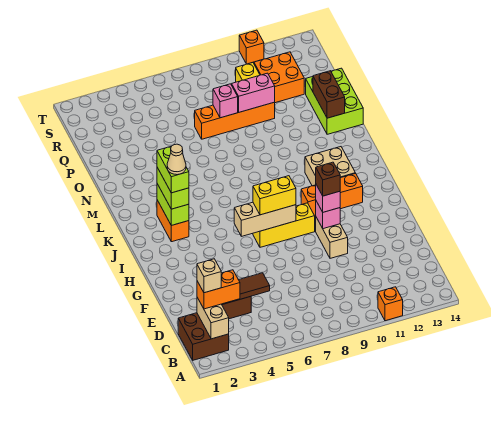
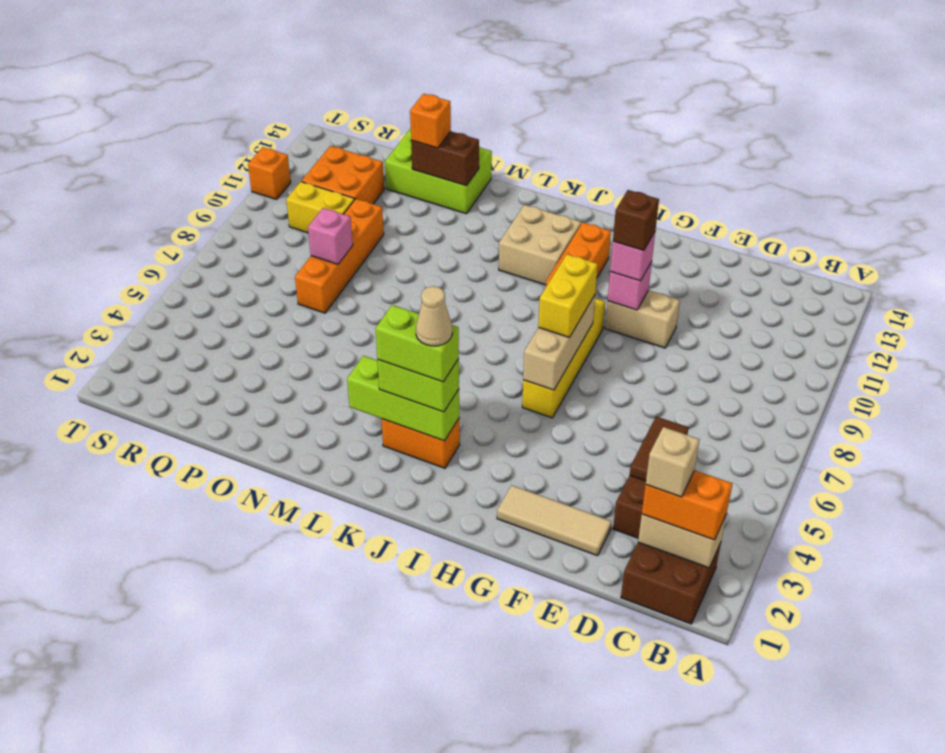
orange 1x1 brick [378,287,403,321] -> orange 1x1 brick moved to [410,94,451,148]
orange 1x2 brick [197,270,240,309] -> orange 1x2 brick turned to [642,470,732,540]
none -> tan 1x3 tile [497,485,612,556]
yellow 1x3 brick [253,203,315,247] -> yellow 1x4 brick [522,298,605,418]
lime 1x2 brick [157,184,189,226] -> lime 1x3 brick [347,356,459,441]
pink 1x2 brick [232,73,275,112] -> none

